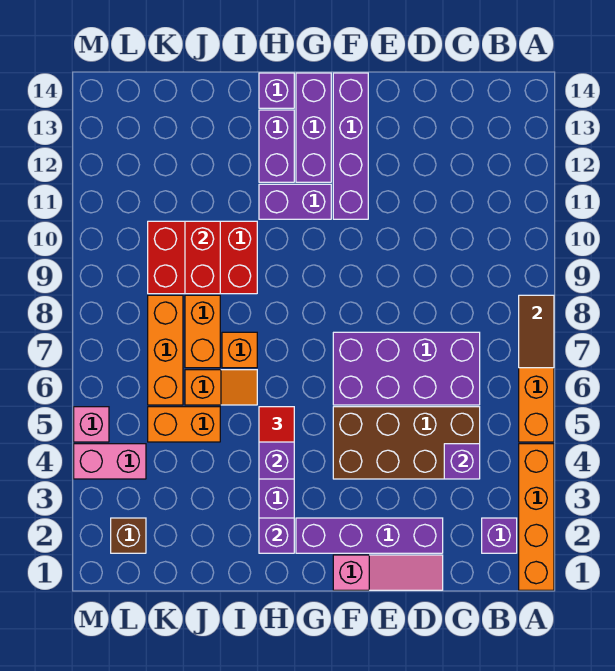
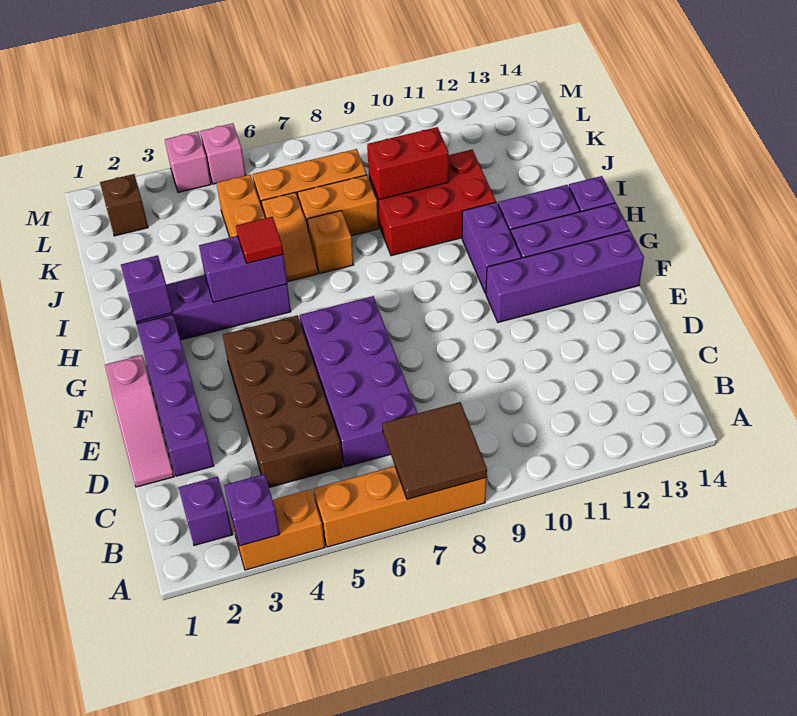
orange 1x4 brick [519,444,554,590] -> orange 1x2 brick [232,489,325,570]
brown 1x2 tile [519,295,554,368] -> brown 2x2 tile [382,402,487,499]
purple 1x1 brick [444,444,480,479] -> purple 1x1 brick moved to [224,474,280,546]
red 2x3 brick [148,221,257,294] -> red 2x3 brick turned to [369,150,496,256]
pink 1x2 brick [74,444,146,479] -> pink 1x1 brick [165,132,211,192]

